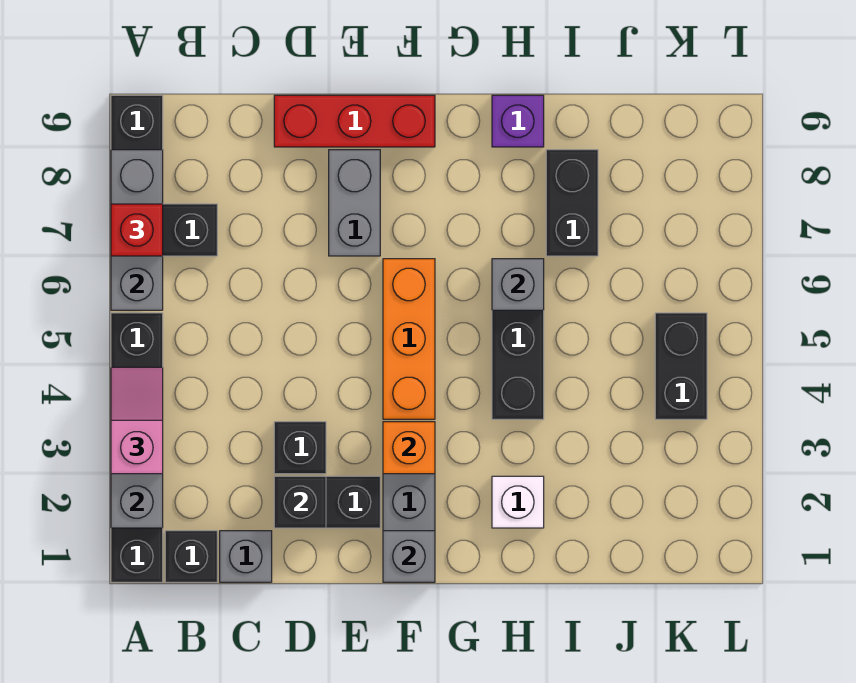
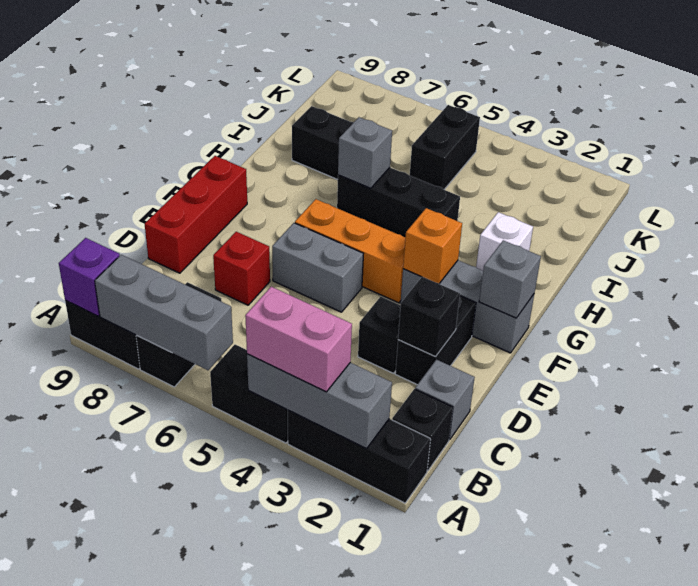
pink 1x2 slope [111,367,163,474] -> pink 1x2 brick [245,287,352,392]
red 1x1 brick [111,204,163,256] -> red 1x1 brick moved to [213,232,270,305]
grey 1x2 brick [329,150,380,256] -> grey 1x2 brick moved to [272,223,363,312]
purple 1x1 brick [492,95,544,147] -> purple 1x1 brick moved to [59,238,120,316]
black 1x2 brick [655,313,707,419] -> black 1x2 brick turned to [410,105,480,189]

